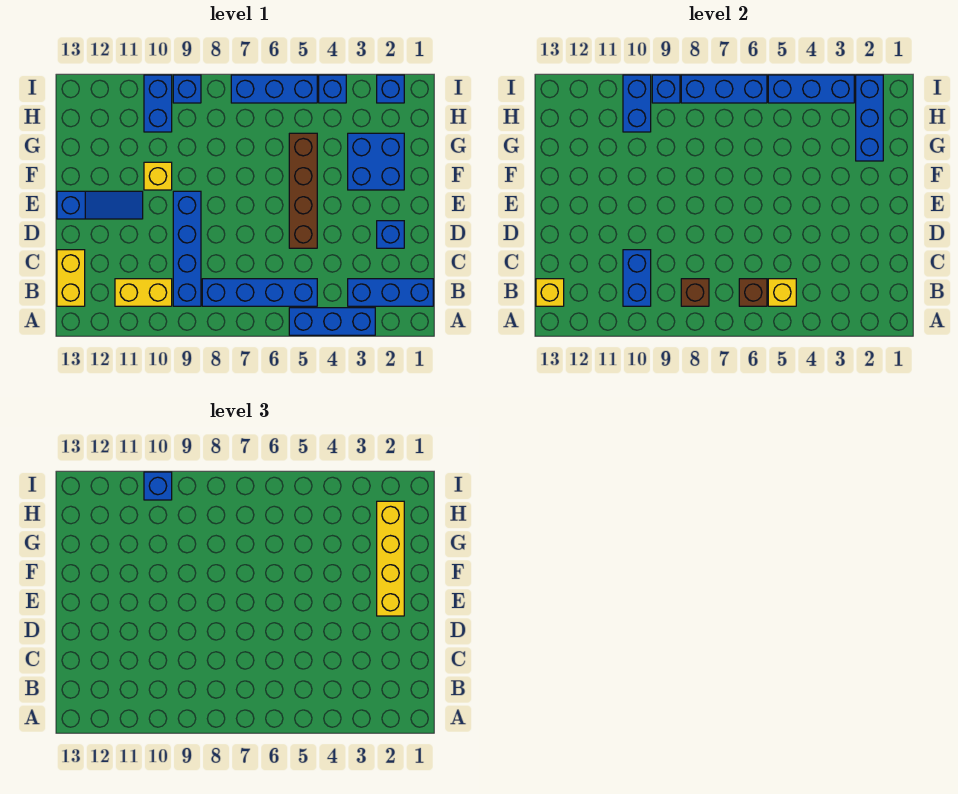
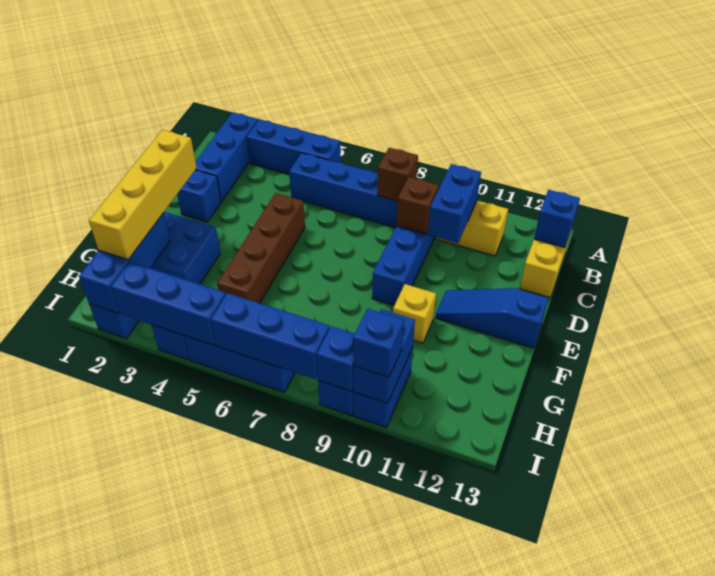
blue 1x3 brick [348,279,433,306] -> blue 1x3 brick turned to [195,112,258,202]
yellow 1x1 brick [768,279,796,306] -> none
brown 1x1 brick [739,279,767,306] -> brown 1x1 brick moved to [396,177,439,234]
yellow 1x1 brick [536,279,564,306] -> blue 1x1 brick [534,190,580,248]

